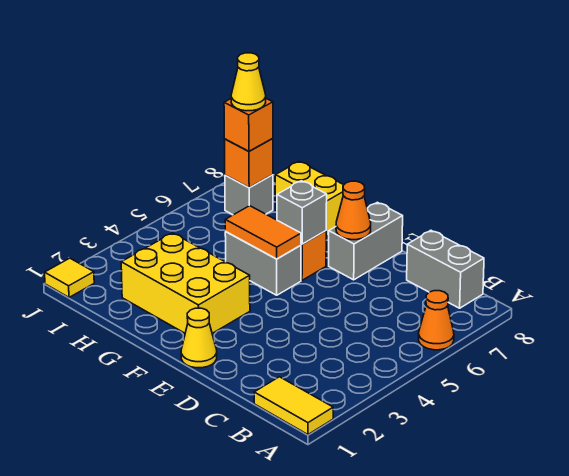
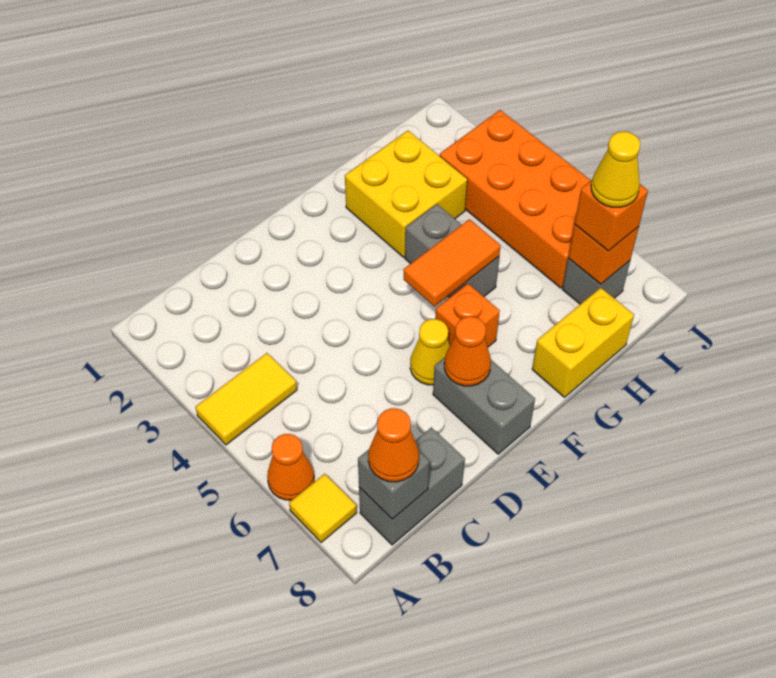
yellow 1x2 tile [254,377,333,435] -> yellow 1x2 tile moved to [195,353,297,445]
none -> orange 1x1 cone [368,408,419,482]
yellow 1x1 cone [181,308,217,368] -> yellow 1x1 cone moved to [410,319,450,385]
yellow 2x3 brick [121,233,250,333] -> yellow 2x2 brick [345,131,467,257]
grey 1x2 brick [225,232,301,295] -> grey 1x2 brick turned to [405,204,499,298]
grey 1x1 brick [277,181,327,244] -> grey 1x1 brick moved to [358,450,430,519]
none -> orange 2x4 brick [439,110,591,288]
yellow 1x1 tile [45,258,94,297] -> yellow 1x1 tile moved to [289,474,357,542]

